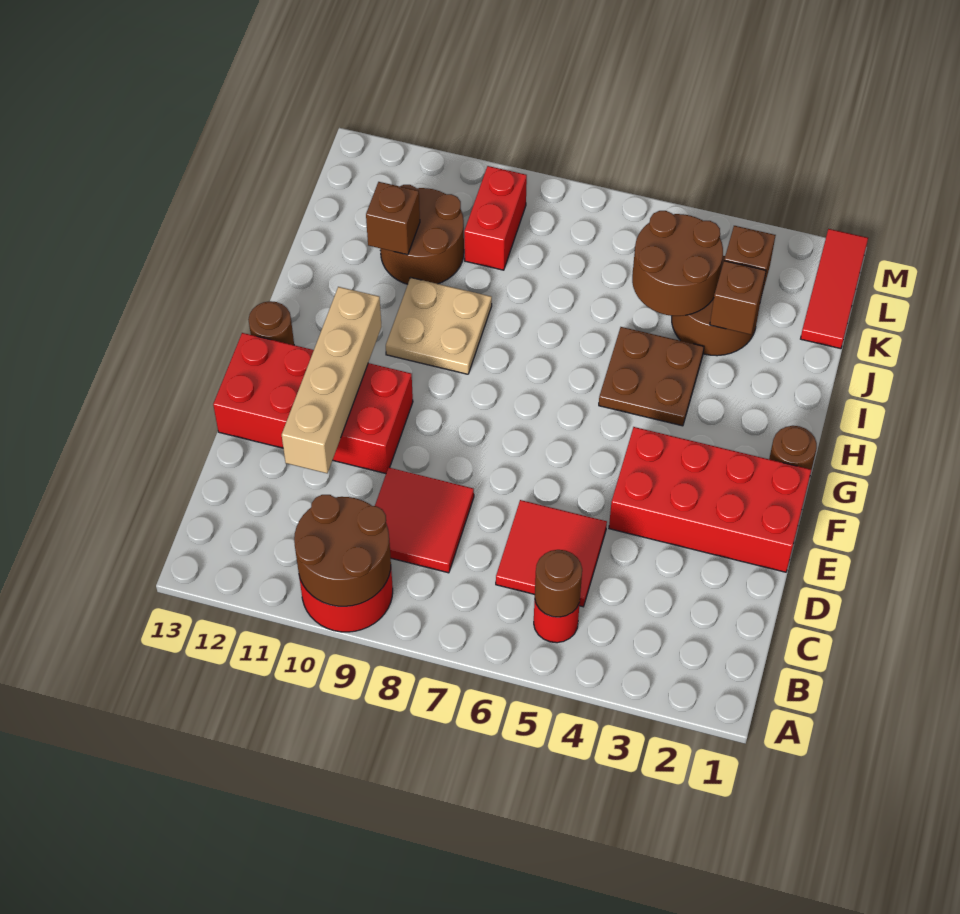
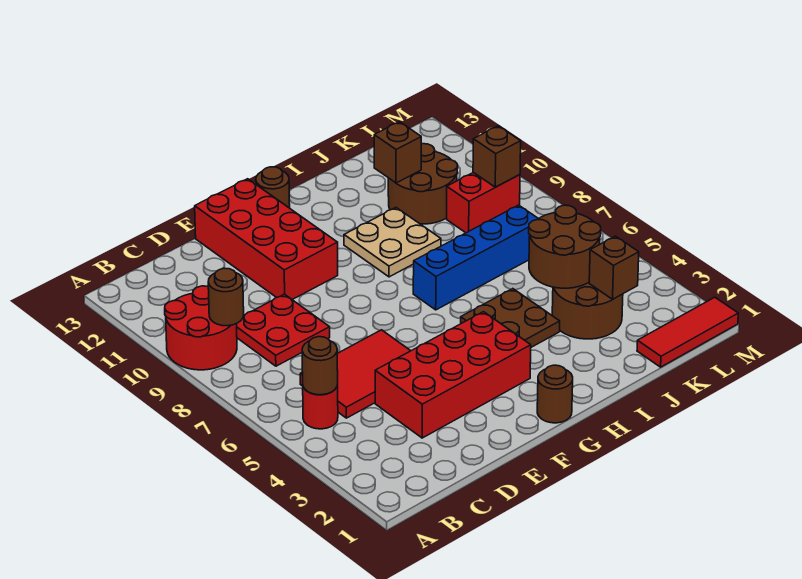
brown 2x2 round brick [294,495,391,606] -> brown 1x1 round brick [208,268,244,326]
red 2x2 tile [496,500,607,607] -> red 2x3 tile [300,330,410,418]
red 2x2 tile [375,468,474,573] -> red 2x2 plate [237,294,330,366]
tan 1x4 brick [282,287,382,473] -> none
red 2x4 brick [609,427,811,572] -> red 2x4 brick turned to [375,312,531,438]
none -> blue 1x4 brick [413,205,538,310]
brown 1x1 brick [710,261,766,335] -> brown 1x1 brick moved to [473,126,521,187]

